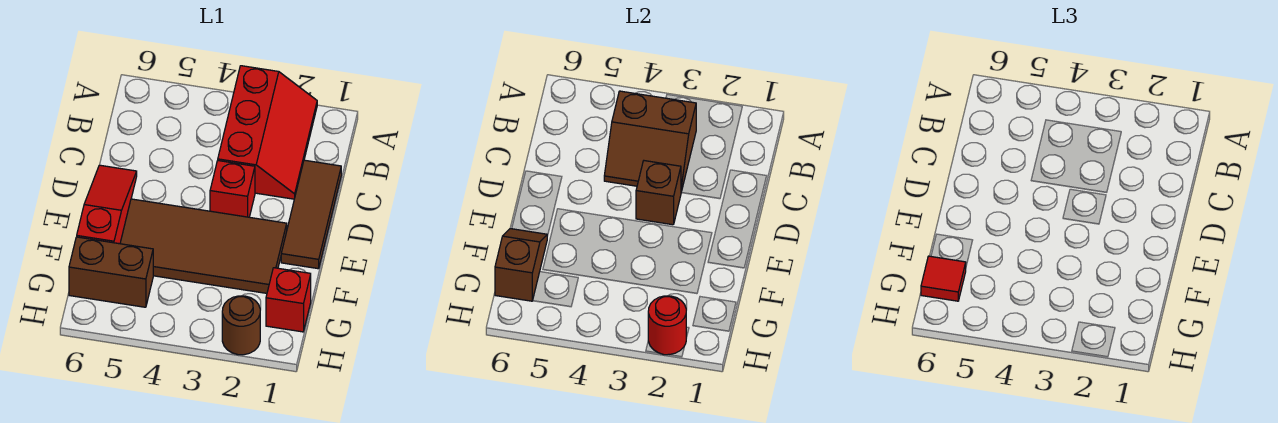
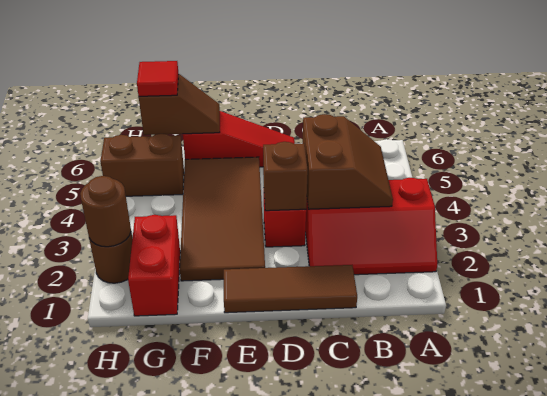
brown 2x2 slope [604,91,696,192] -> brown 2x2 slope turned to [302,114,393,209]
red 1x1 brick [266,268,311,332] -> red 1x2 brick [128,215,180,316]
brown 1x2 brick [69,237,153,307] -> brown 1x2 brick turned to [100,134,184,196]
red 1x1 round brick [648,296,686,355] -> brown 1x1 round brick [80,176,131,247]

